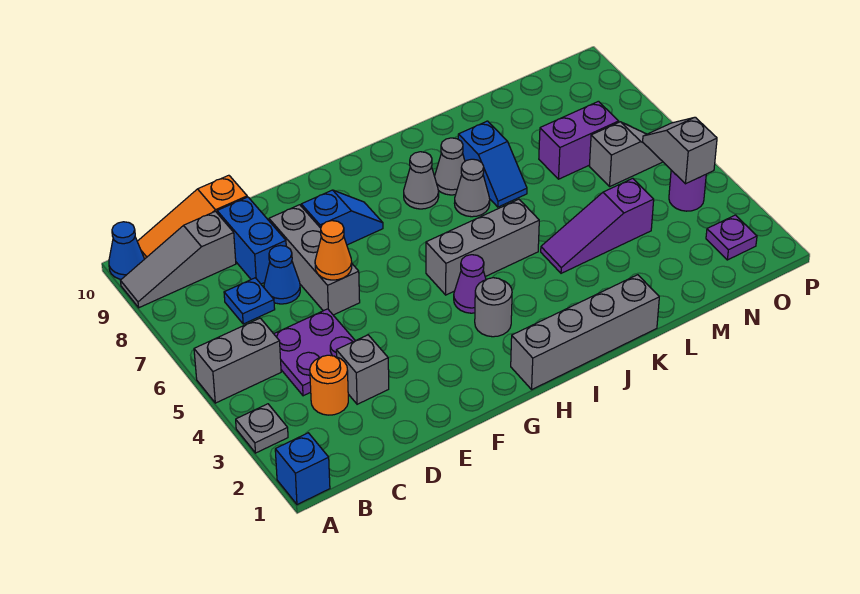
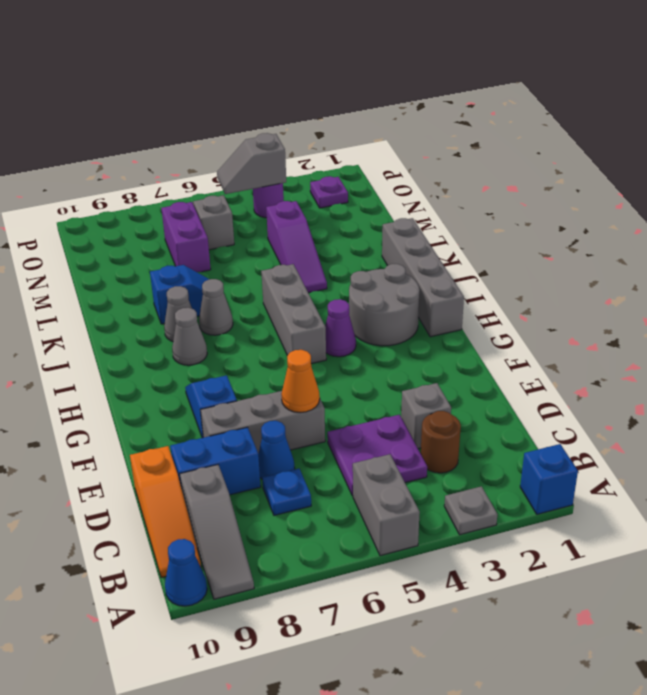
orange 1x1 round brick [310,355,348,415] -> brown 1x1 round brick [421,411,461,473]
grey 1x1 round brick [475,278,512,337] -> grey 2x2 round brick [349,264,420,346]

